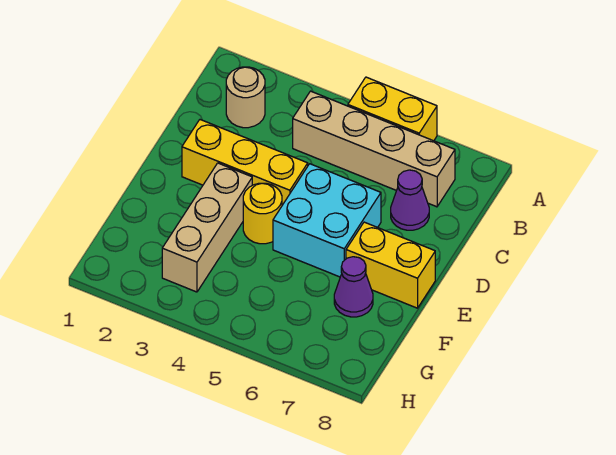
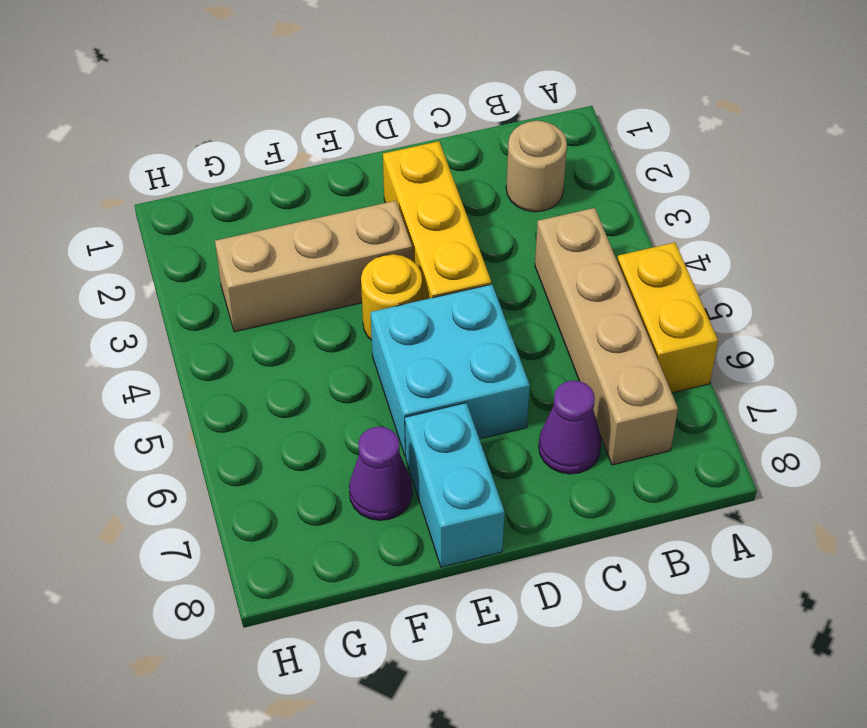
yellow 1x2 brick [346,222,435,308] -> cyan 1x2 brick [405,403,504,567]

